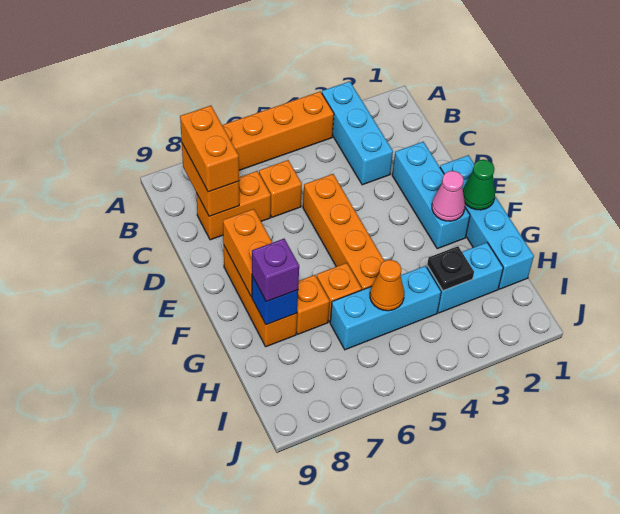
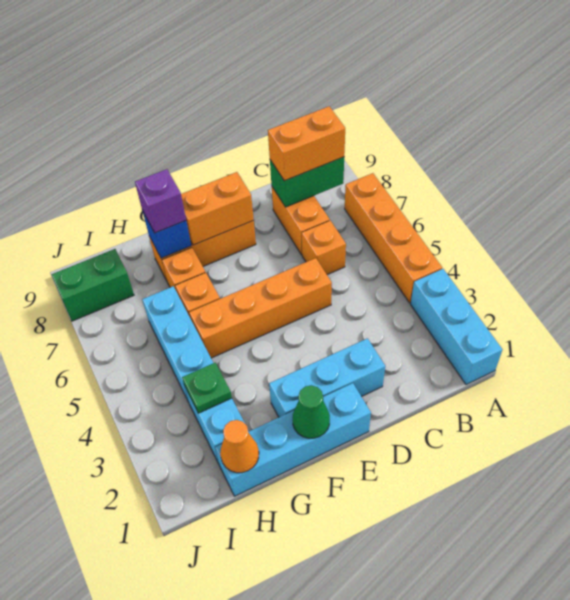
cyan 1x3 brick [322,81,393,185] -> cyan 1x3 brick turned to [410,269,502,385]
orange 1x2 brick [182,144,239,216] -> green 1x2 brick [270,157,344,207]
pink 1x1 cone [432,171,465,221] -> none
black 1x1 plate [427,246,474,291] -> green 1x1 plate [182,363,232,413]
orange 1x1 cone [370,260,404,311] -> orange 1x1 cone moved to [220,420,259,473]
none -> green 1x2 brick [52,249,134,321]

